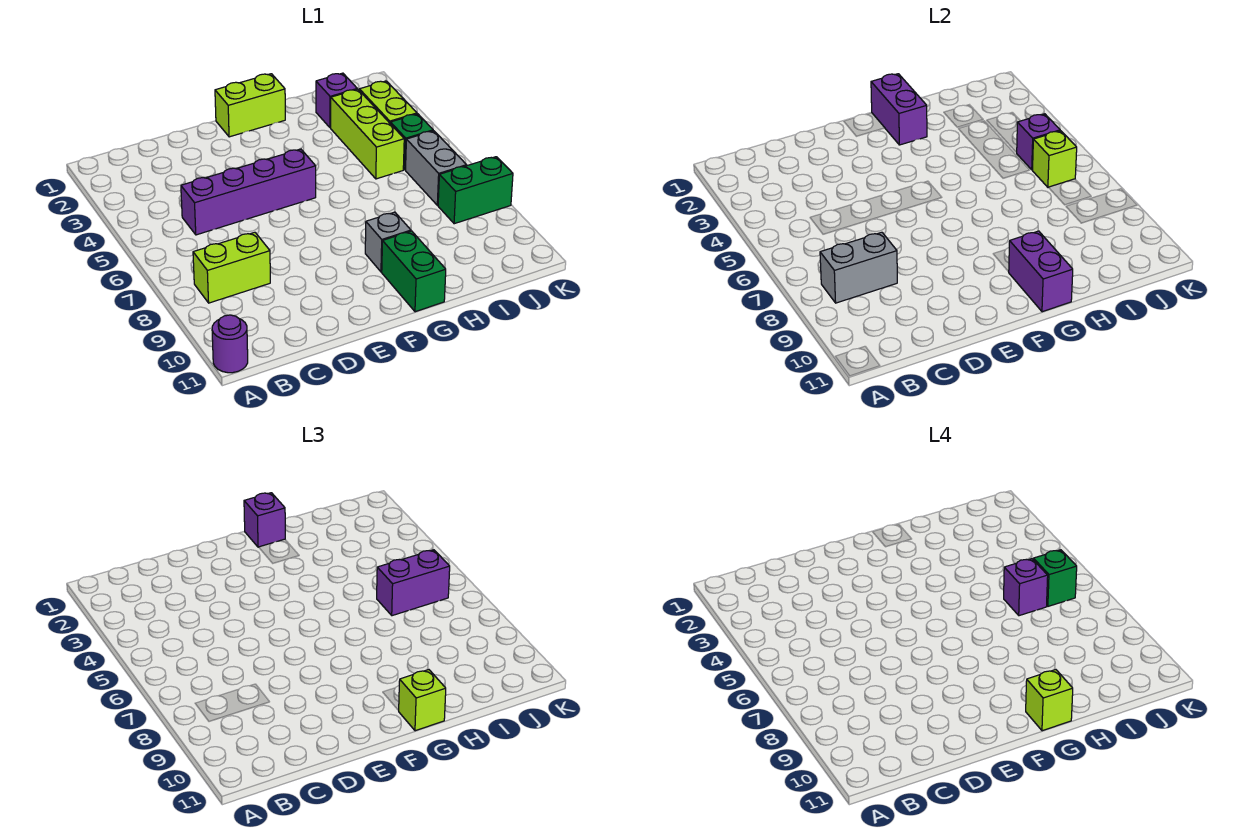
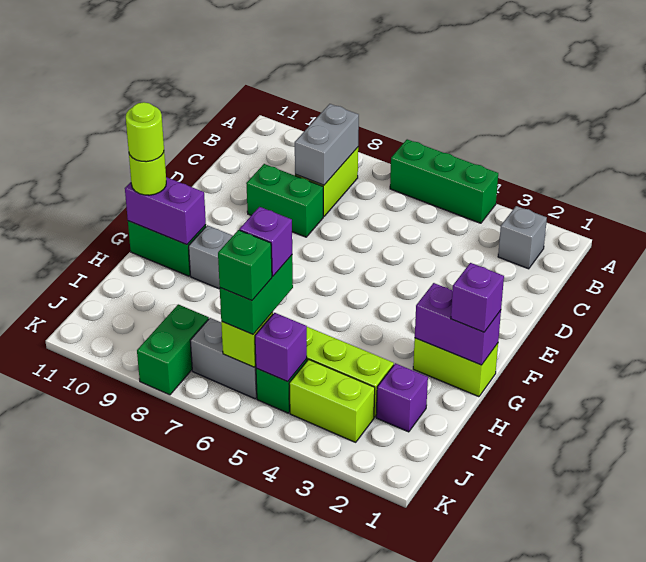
none -> green 1x3 brick [390,139,498,223]
purple 1x1 round brick [212,315,248,373] -> none
none -> grey 1x1 brick [498,206,547,269]
purple 1x4 brick [181,149,316,235] -> none
none -> green 1x2 brick [246,164,323,237]
lime 1x2 brick [215,74,285,137] -> lime 1x2 brick turned to [413,338,498,397]
lime 1x1 brick [398,670,446,731] -> lime 1x1 round brick [129,152,166,195]
lime 1x1 brick [1026,670,1073,731] -> lime 1x1 round brick [126,102,164,162]
purple 1x2 brick [377,550,450,616] -> green 1x2 brick [220,255,293,334]

